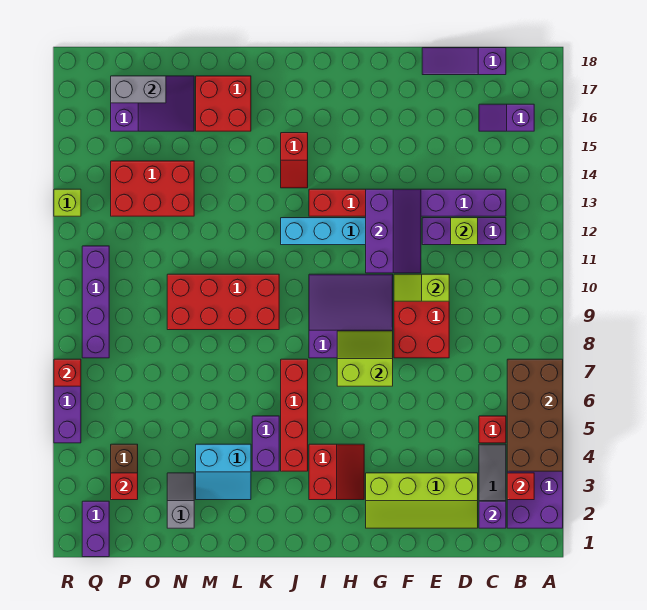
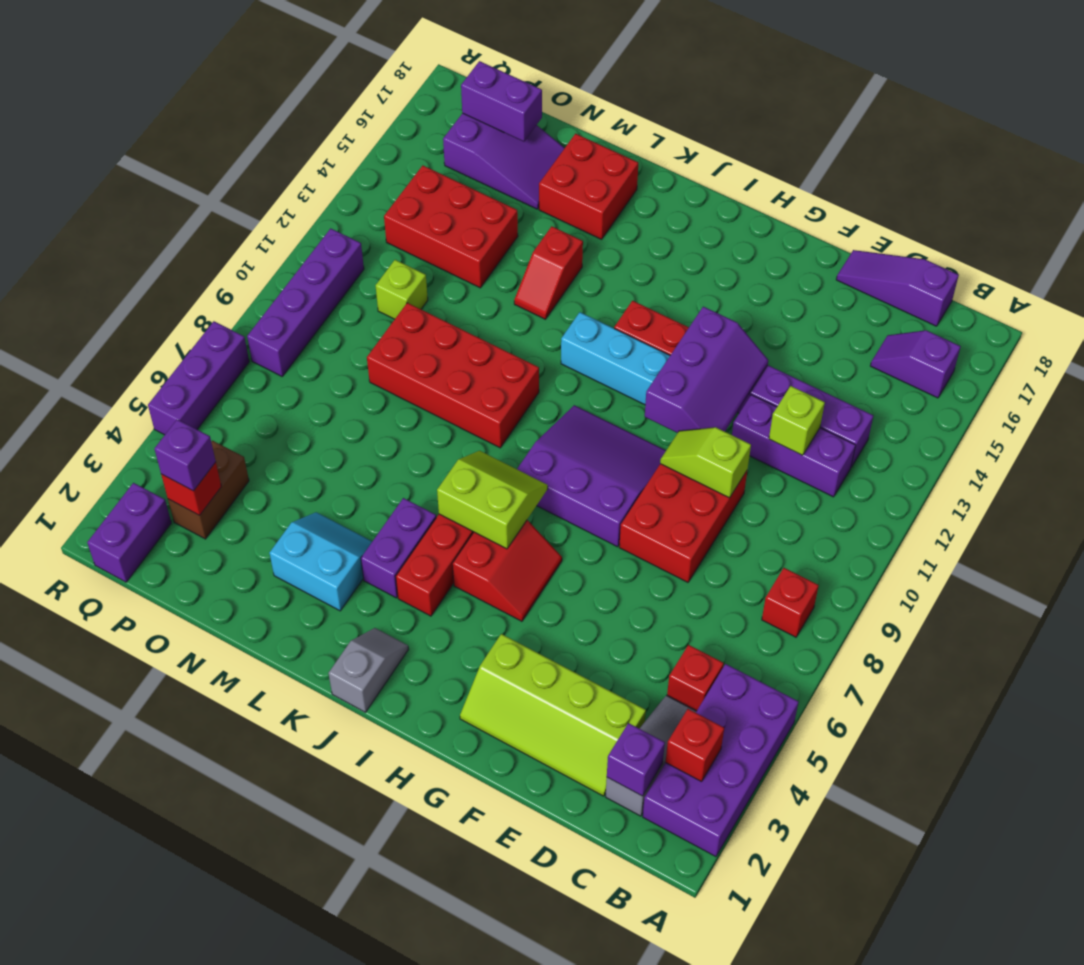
brown 2x4 brick [507,359,563,471] -> none
lime 2x2 slope [337,331,393,386] -> lime 2x2 slope moved to [437,451,548,549]
red 2x2 slope [309,444,364,500] -> red 2x2 slope moved to [452,520,562,621]
red 1x2 slope [281,133,308,188] -> red 1x2 slope moved to [514,226,583,319]
cyan 2x2 slope [196,444,251,500] -> cyan 2x2 slope turned to [269,512,372,611]
grey 1x2 slope [167,473,194,528] -> grey 1x2 slope moved to [328,628,409,712]
grey 1x2 brick [111,76,166,103] -> purple 1x2 brick [461,61,542,141]
none -> purple 1x1 brick [155,419,216,491]
red 1x1 brick [54,359,81,386] -> red 1x1 brick moved to [762,568,819,637]
lime 1x1 brick [54,189,81,216] -> lime 1x1 brick moved to [376,260,428,319]

